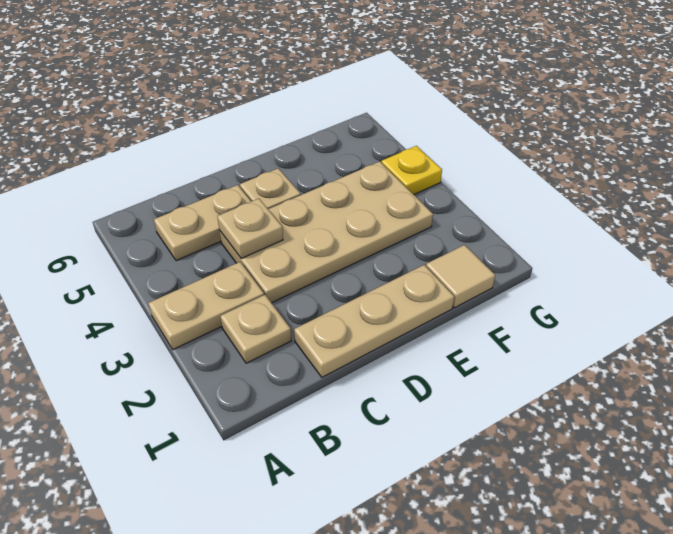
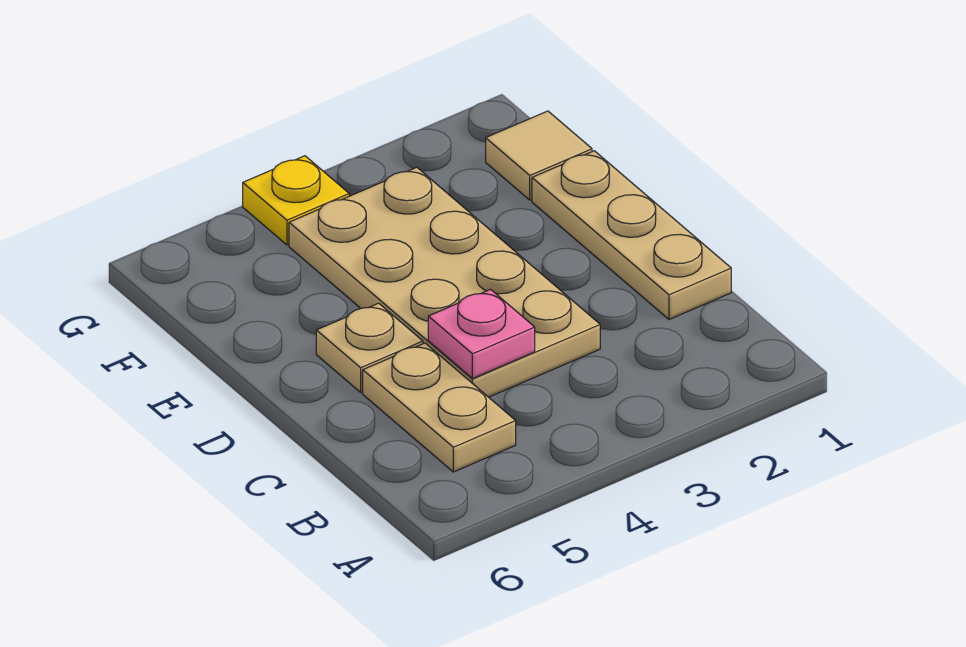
tan 1x2 plate [148,262,264,350] -> none
tan 1x1 plate [220,295,291,363] -> none
tan 1x1 plate [217,199,283,258] -> pink 1x1 plate [428,289,535,379]

